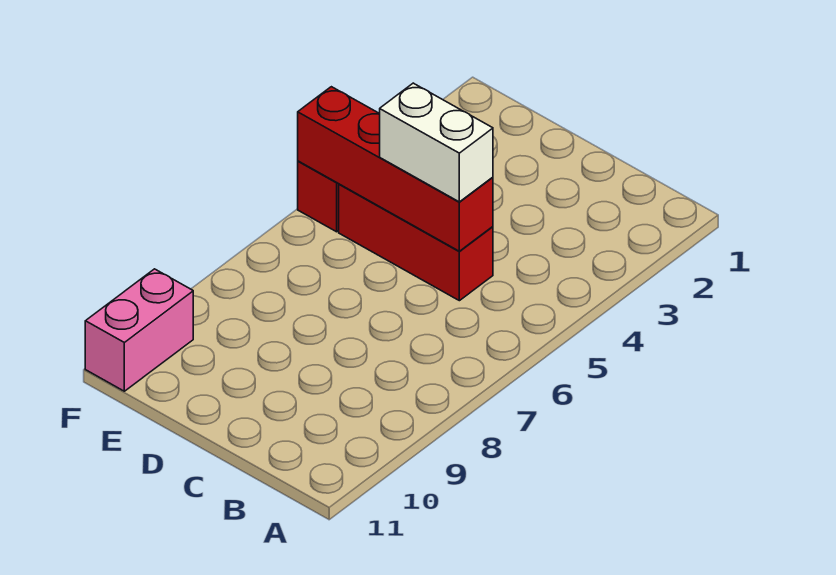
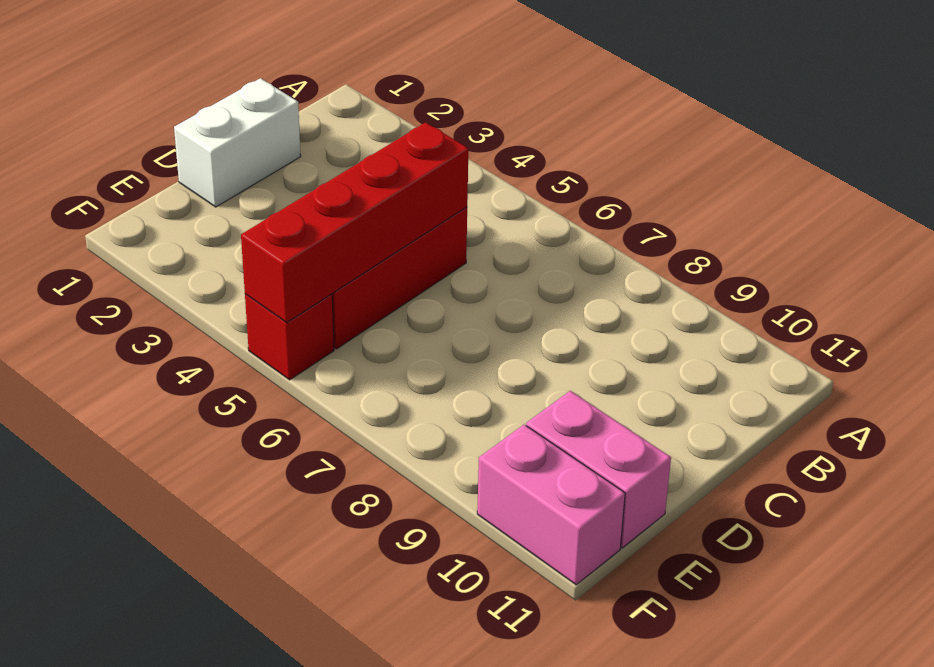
white 1x2 brick [380,83,493,202] -> white 1x2 brick moved to [174,78,301,207]
none -> pink 1x2 brick [526,391,671,548]

